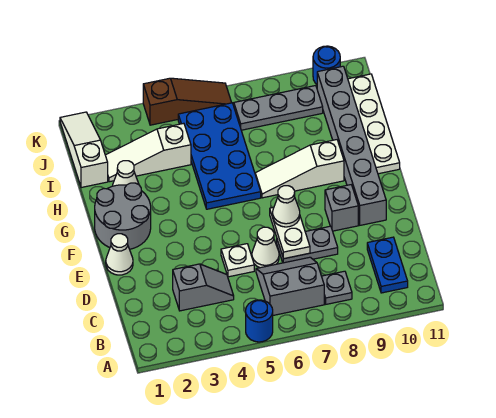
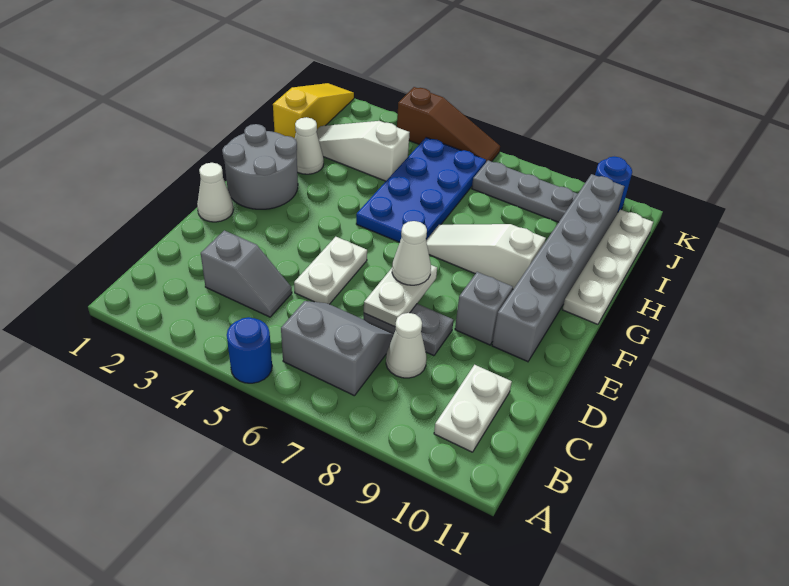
grey 1x1 plate [322,271,352,304] -> none
blue 1x2 plate [367,237,408,293] -> white 1x2 plate [434,365,512,452]
white 1x1 plate [221,244,254,277] -> white 1x2 plate [294,237,367,304]
white 1x1 cone [252,227,279,268] -> white 1x1 cone moved to [386,313,426,378]
white 1x3 slope [60,112,108,188] -> yellow 1x3 slope [273,83,354,139]

